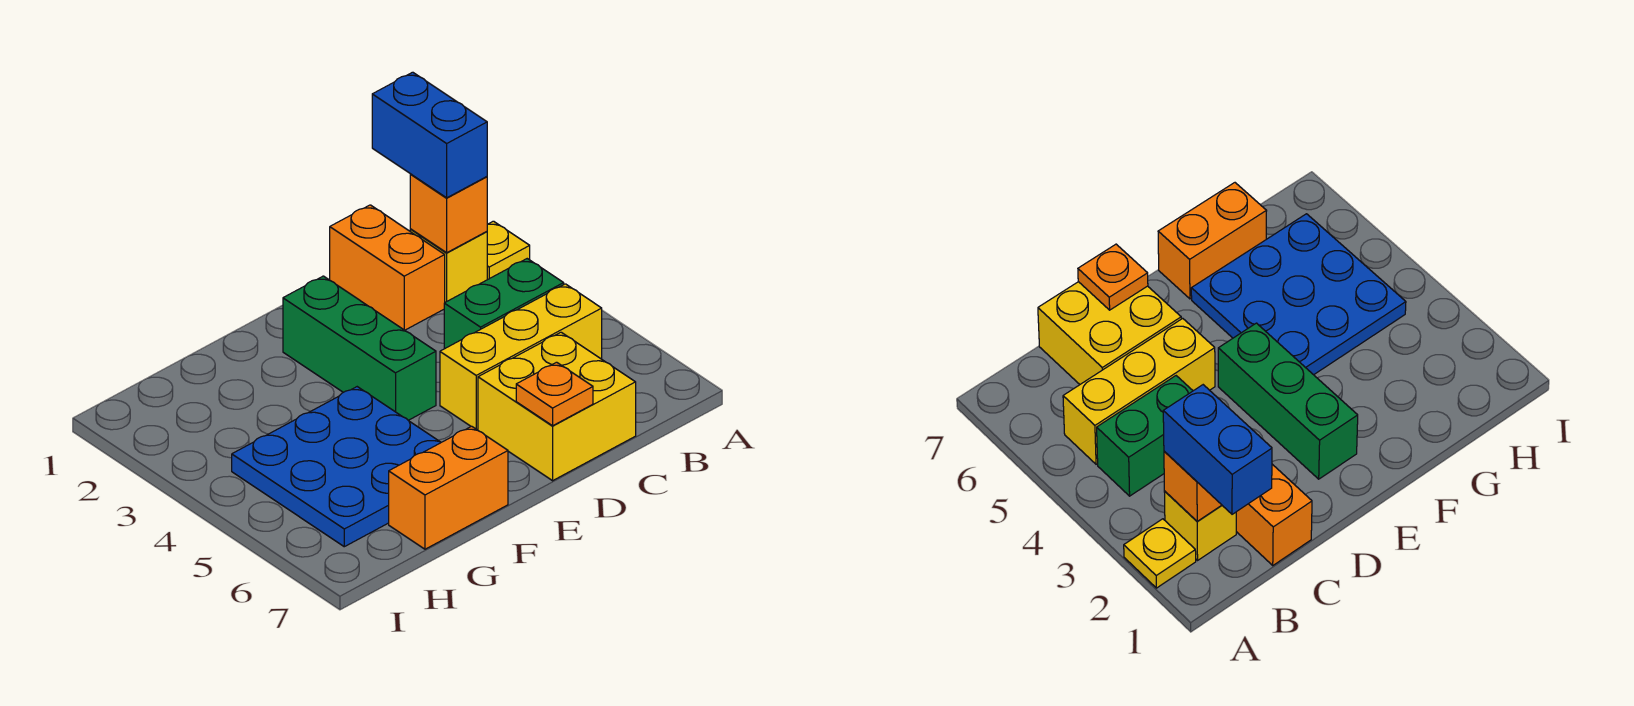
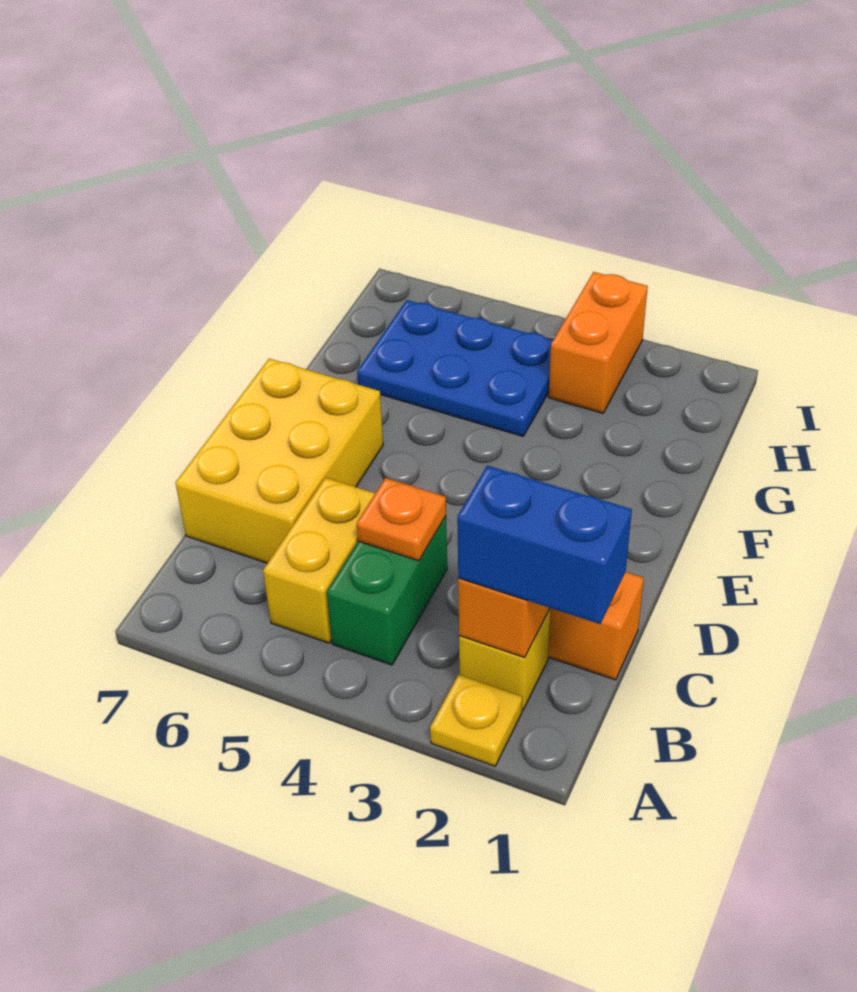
yellow 1x3 brick [440,284,602,429] -> yellow 1x2 brick [263,478,375,643]
yellow 2x2 brick [478,332,636,481] -> yellow 2x3 brick [176,359,383,563]
orange 1x1 plate [516,362,593,426] -> orange 1x1 plate moved to [357,478,446,561]
green 1x3 brick [283,276,436,420] -> none
blue 3x3 plate [232,387,441,547] -> blue 2x3 plate [357,300,553,436]
orange 1x2 brick [389,426,508,549] -> orange 1x2 brick moved to [549,272,648,413]

